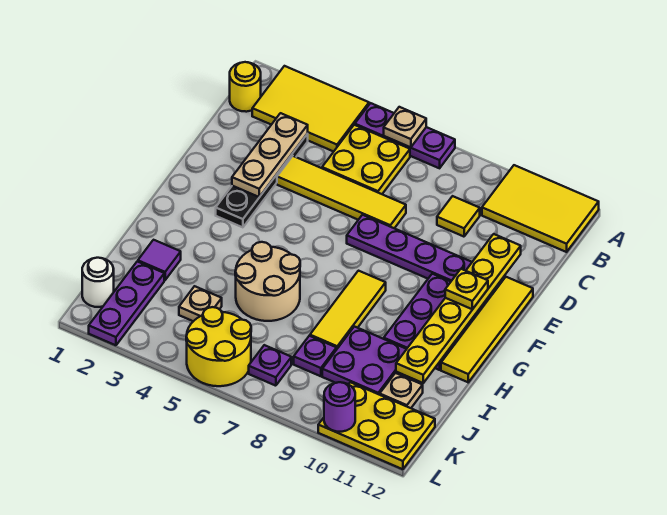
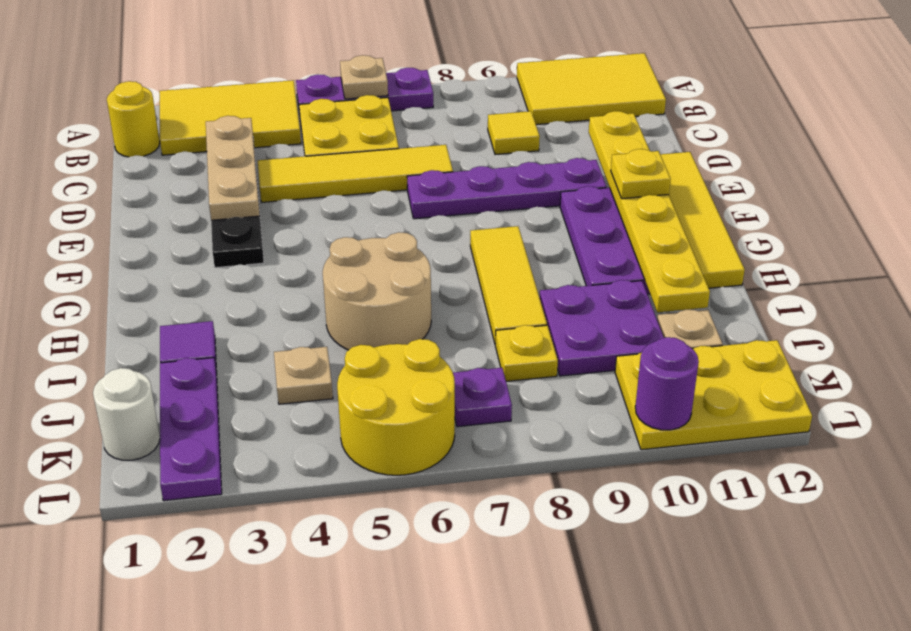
purple 1x1 plate [294,336,337,376] -> yellow 1x1 plate [495,325,558,381]

